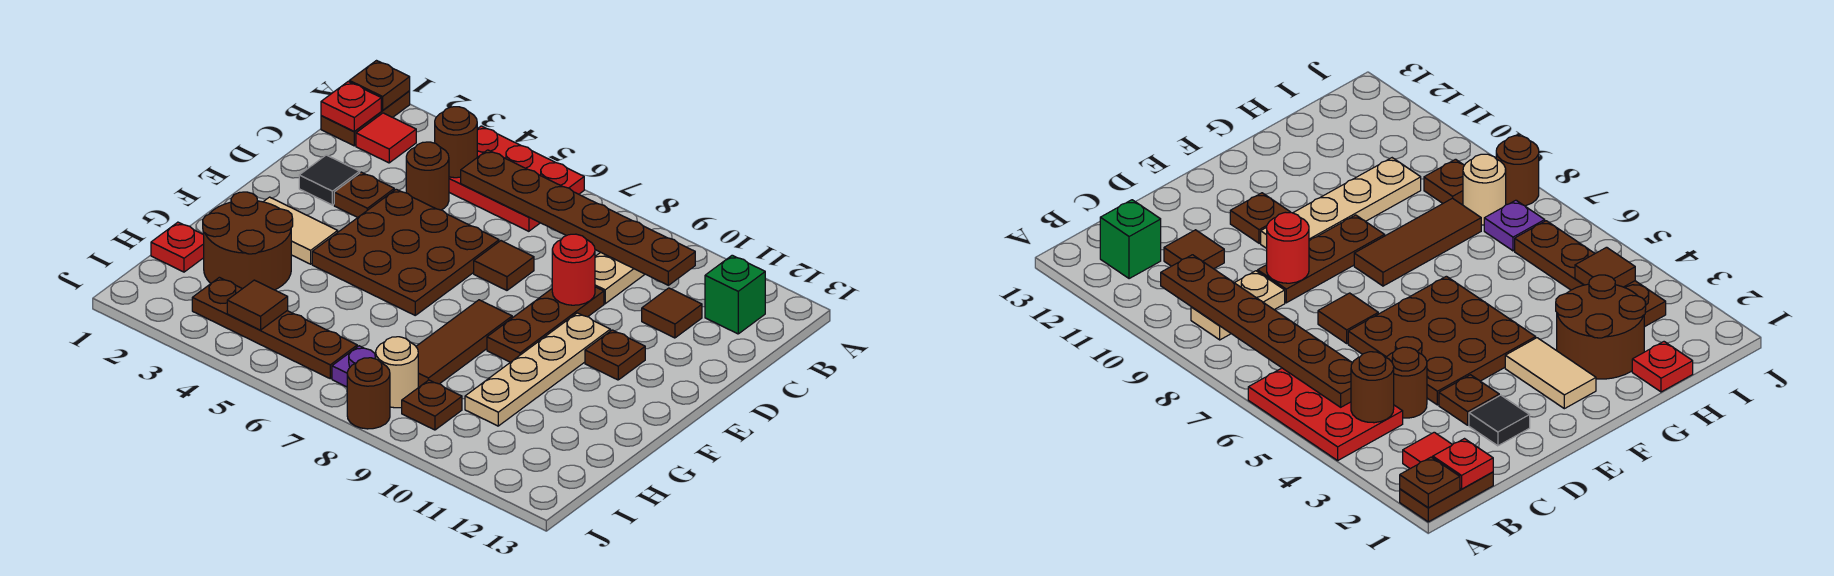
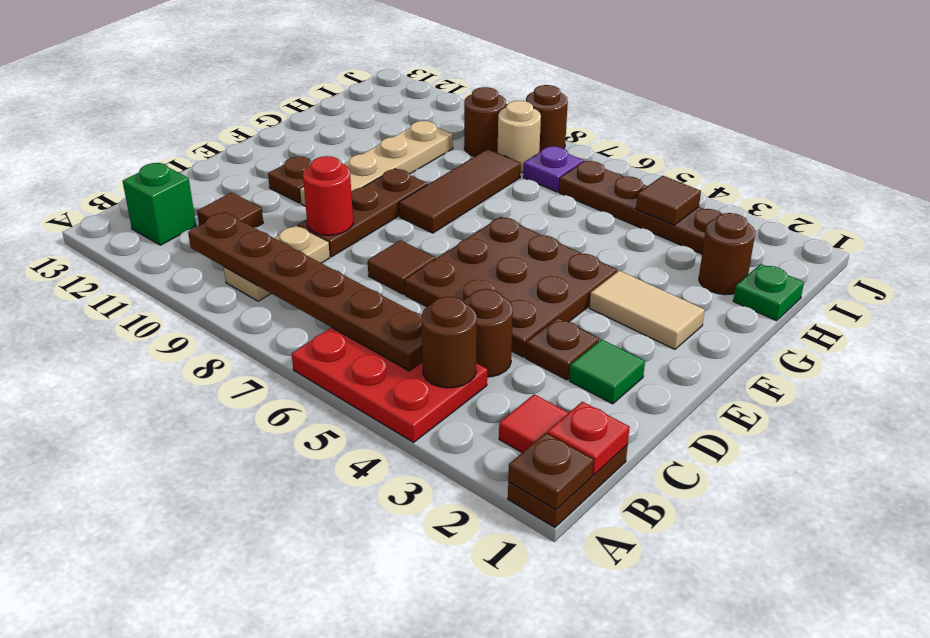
black 1x1 tile [299,155,360,205] -> green 1x1 tile [569,339,645,404]
brown 2x2 round brick [203,192,293,290] -> brown 1x1 round brick [699,213,755,295]
red 1x1 plate [151,222,204,272] -> green 1x1 plate [733,264,804,321]
brown 1x1 plate [402,380,462,430] -> brown 1x1 round brick [464,87,506,157]

